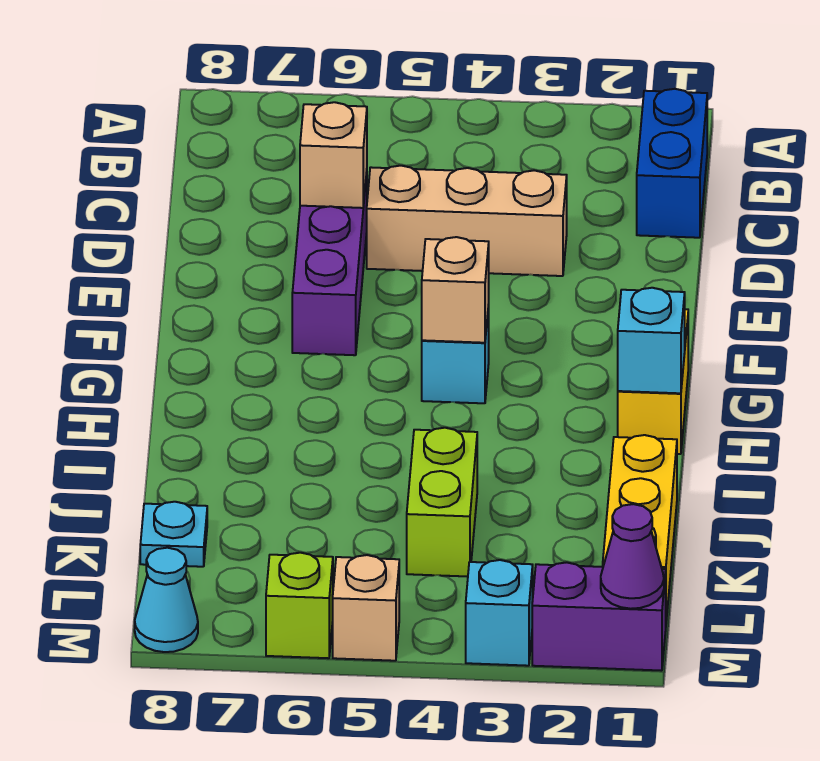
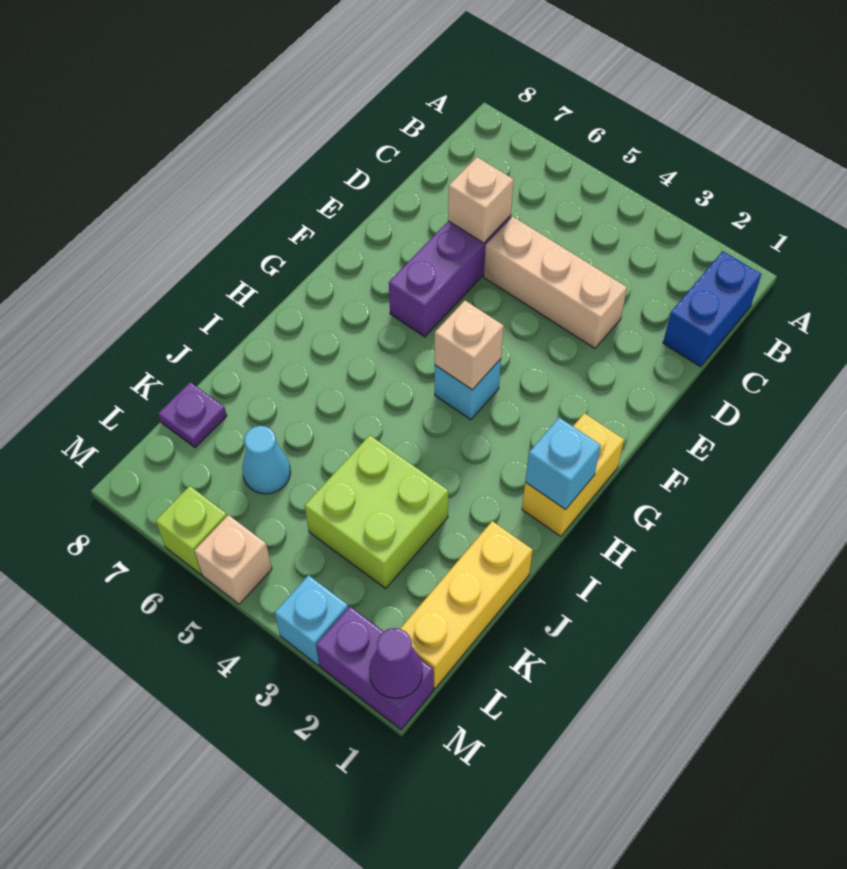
lime 1x2 brick [407,428,477,577] -> lime 2x2 brick [305,435,448,588]
cyan 1x1 plate [140,502,207,567] -> purple 1x1 plate [158,382,227,448]
cyan 1x1 cone [135,548,198,652] -> cyan 1x1 cone moved to [242,426,290,494]

